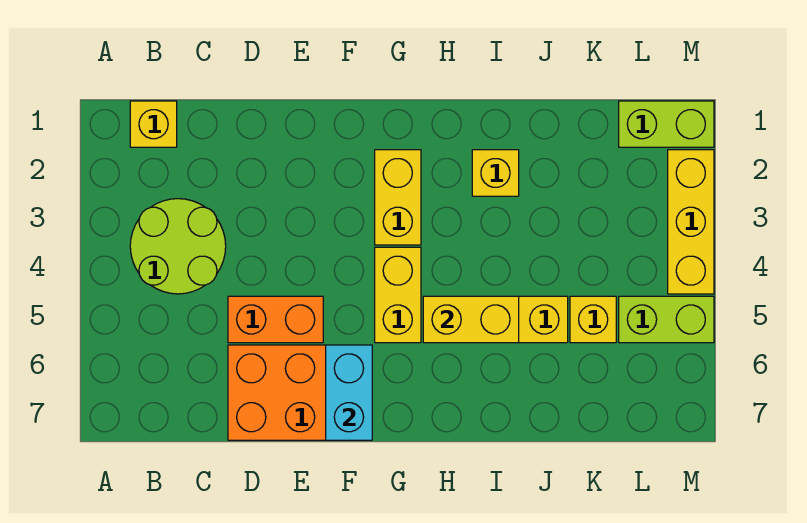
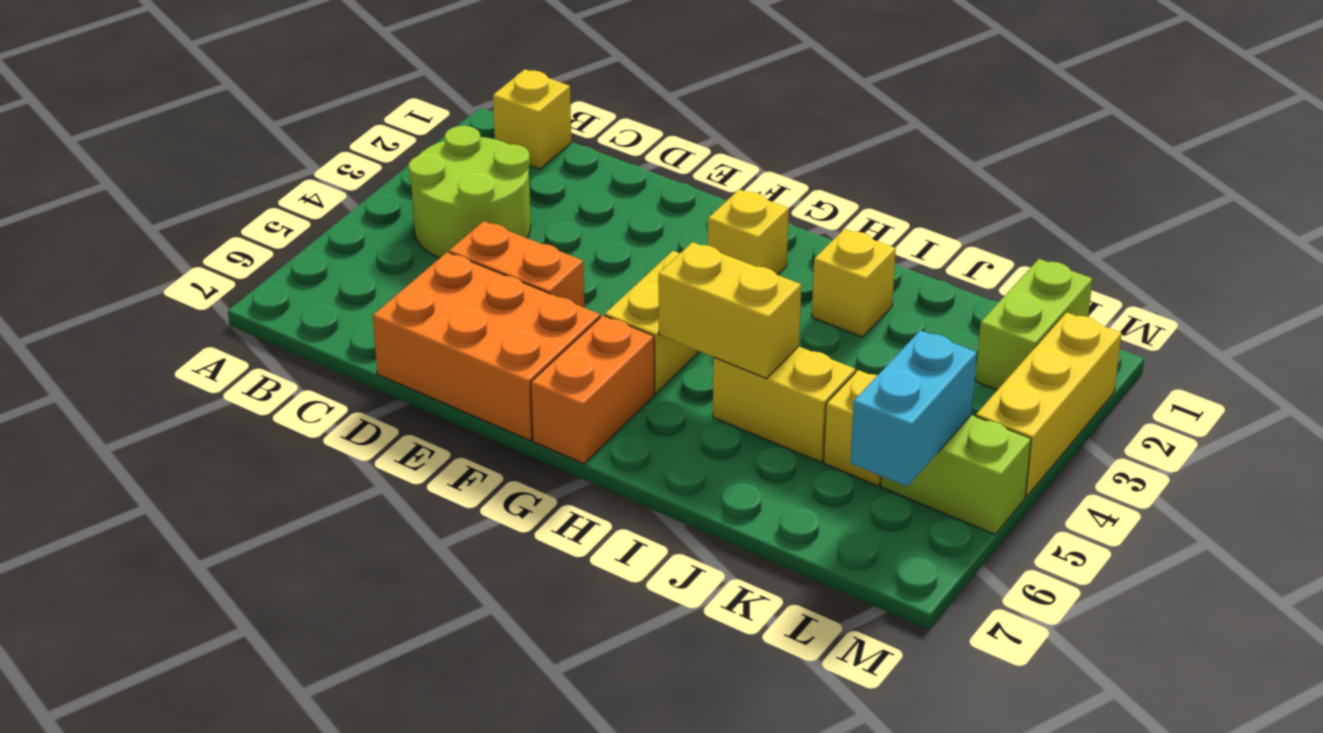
cyan 1x2 brick [326,345,372,440] -> cyan 1x2 brick moved to [850,330,977,487]
yellow 1x2 brick [375,150,421,245] -> yellow 1x1 brick [708,189,789,275]
none -> orange 1x2 brick [531,315,654,464]
lime 1x2 brick [619,101,714,147] -> lime 1x2 brick turned to [976,259,1093,390]

